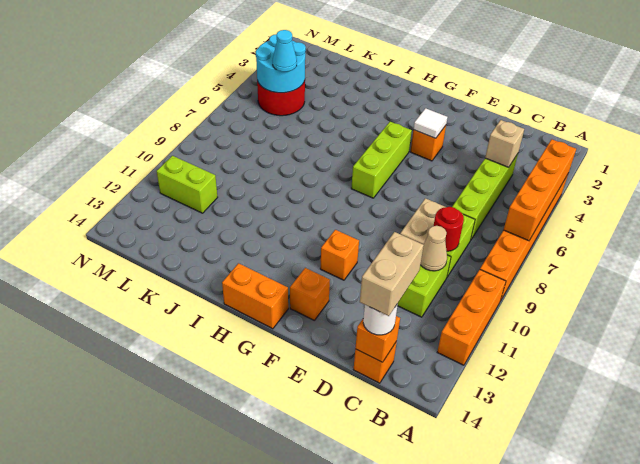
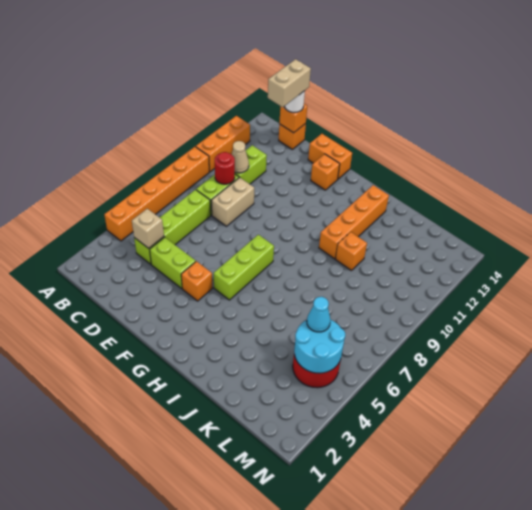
orange 1x4 brick [504,139,576,241] -> orange 1x4 brick moved to [319,185,389,259]
white 1x1 tile [414,108,448,138] -> none
orange 1x1 brick [320,230,359,280] -> orange 1x1 brick moved to [335,232,367,271]
orange 1x2 brick [222,263,288,329] -> orange 1x2 brick moved to [308,134,352,179]
lime 1x2 brick [157,156,218,213] -> lime 1x2 brick moved to [150,237,196,288]

